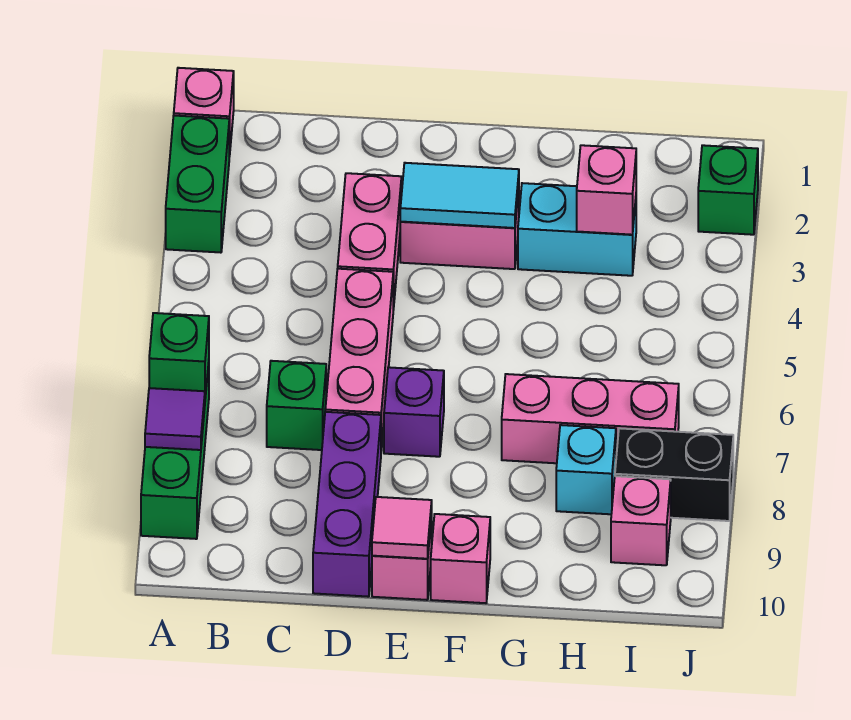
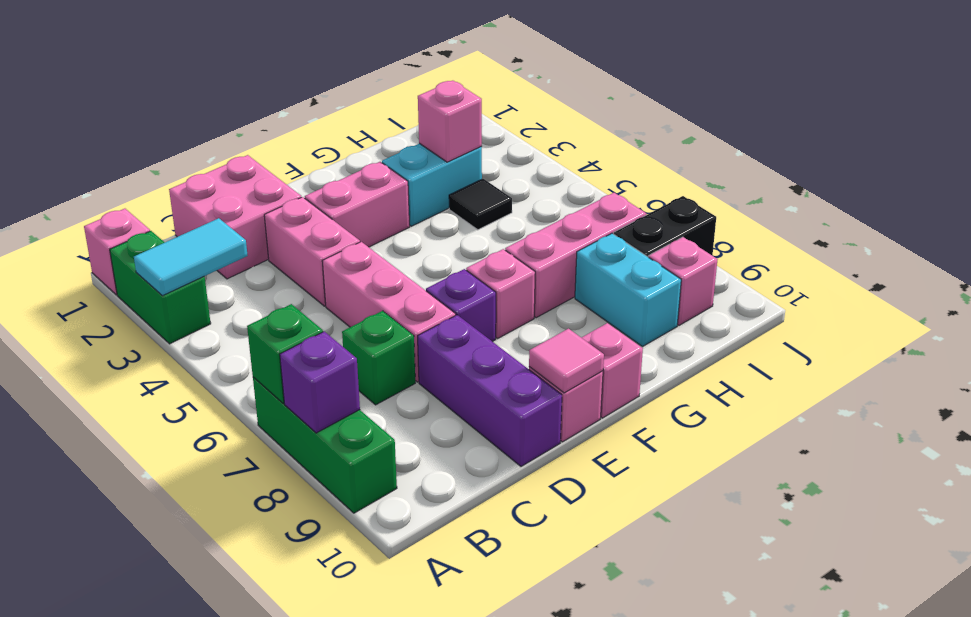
purple 1x1 tile [145,388,205,450] -> purple 1x1 brick [280,331,360,433]
none -> pink 2x2 brick [169,155,301,279]
cyan 1x2 tile [400,163,519,228] -> cyan 1x2 tile moved to [134,218,248,296]
none -> pink 1x1 brick [466,249,535,338]
none -> black 1x1 tile [449,179,512,230]
cyan 1x1 brick [556,425,616,514] -> cyan 1x2 brick [575,233,681,347]
green 1x1 brick [698,145,758,235] -> none

